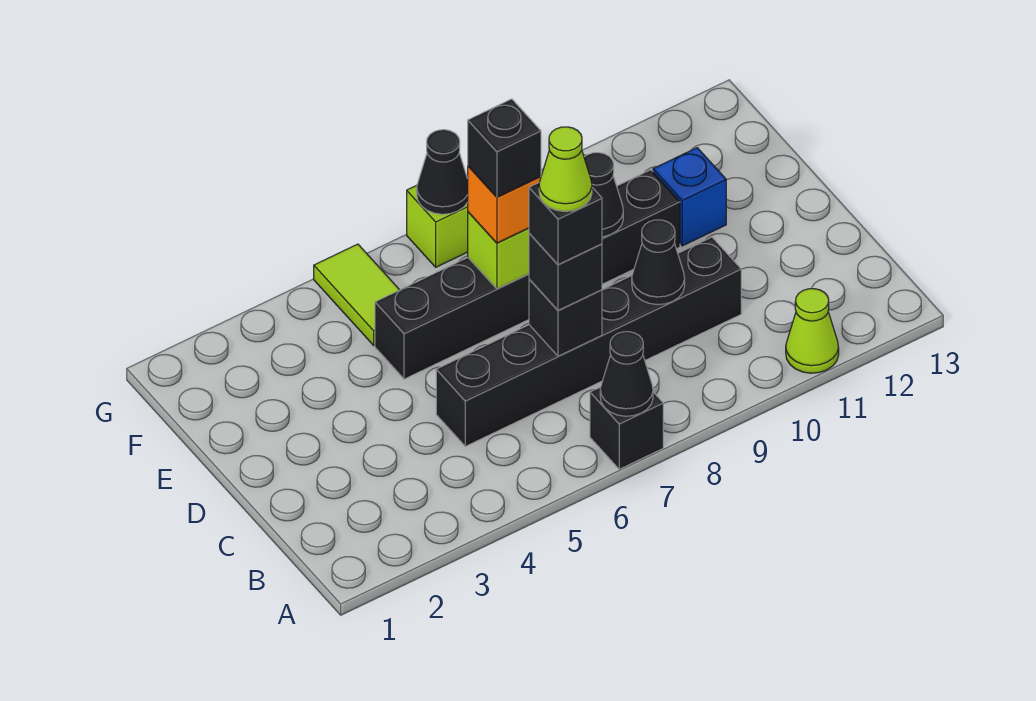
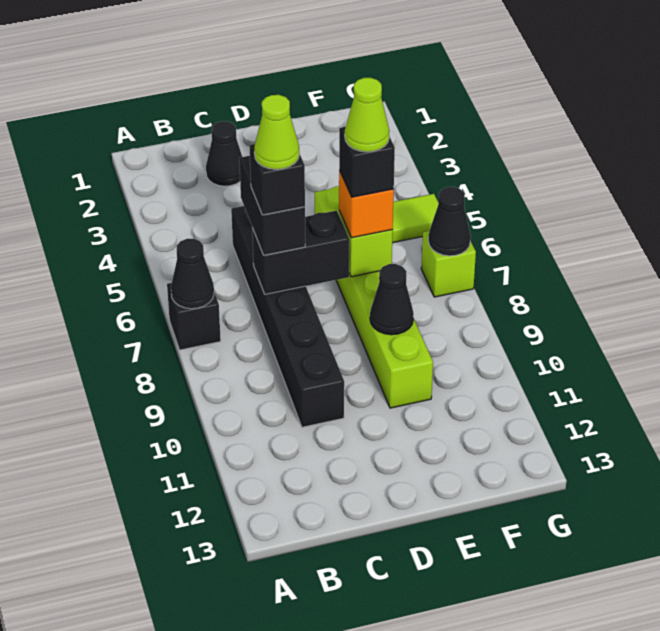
lime 1x1 cone [786,289,839,373] -> lime 1x1 cone moved to [345,78,389,152]
black 1x1 brick [529,279,602,356] -> black 1x2 brick [252,211,349,294]
black 1x1 brick [529,233,602,310] -> black 1x2 brick [239,156,305,255]
black 1x1 cone [632,220,685,305] -> black 1x1 cone moved to [206,121,242,186]
black 1x6 brick [375,170,680,379] -> lime 1x6 brick [315,186,433,408]
blue 1x1 brick [653,148,726,246] -> none

